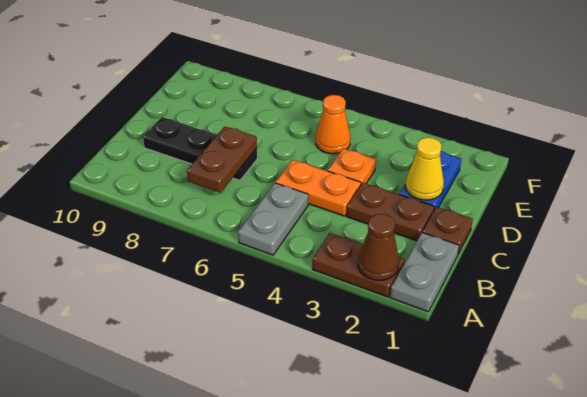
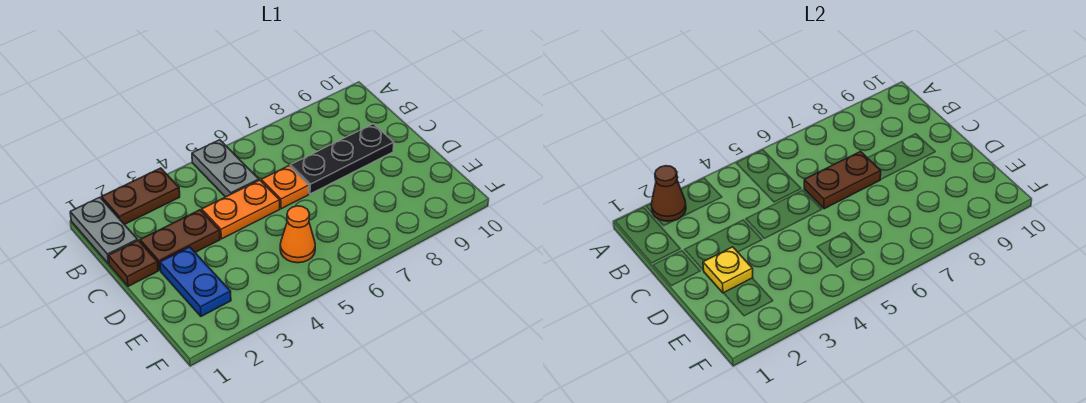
brown 1x2 plate [187,126,257,193] -> brown 1x2 plate turned to [804,152,881,209]
yellow 1x1 cone [405,137,444,200] -> yellow 1x1 plate [703,247,753,293]
orange 1x1 plate [328,149,376,184] -> orange 1x1 plate moved to [261,166,309,209]

